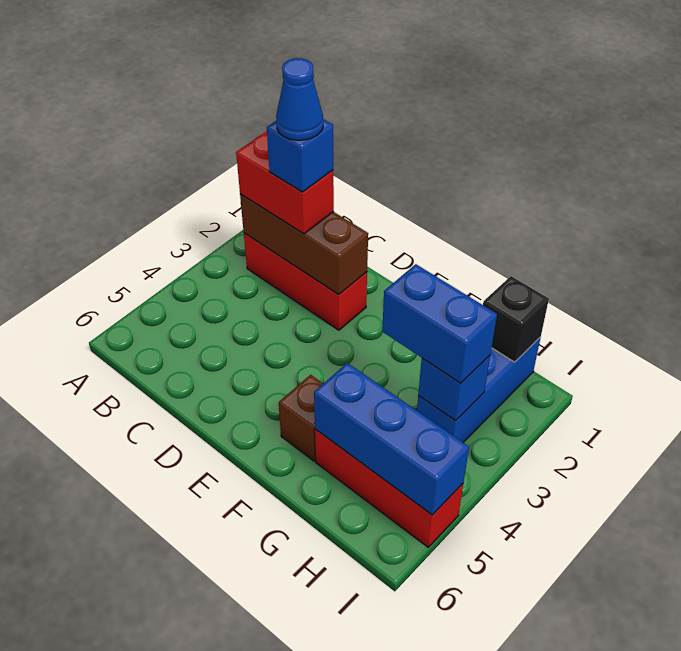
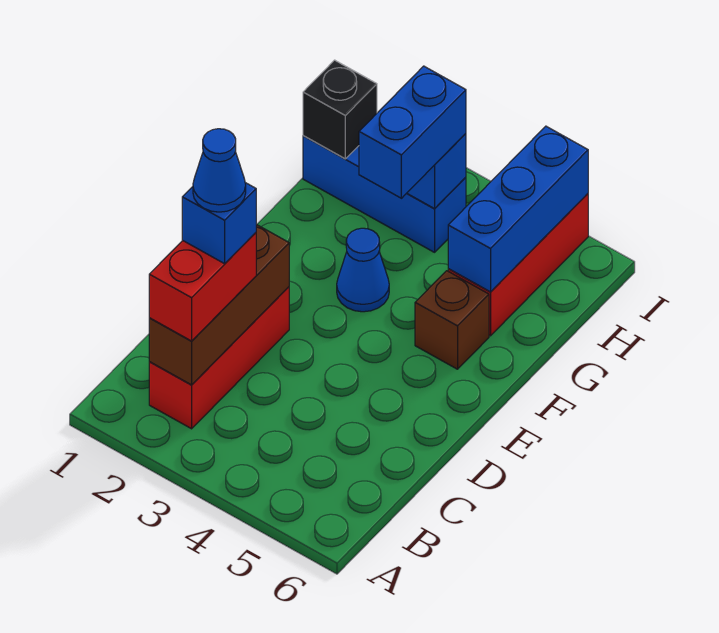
none -> blue 1x1 cone [337,228,389,312]

